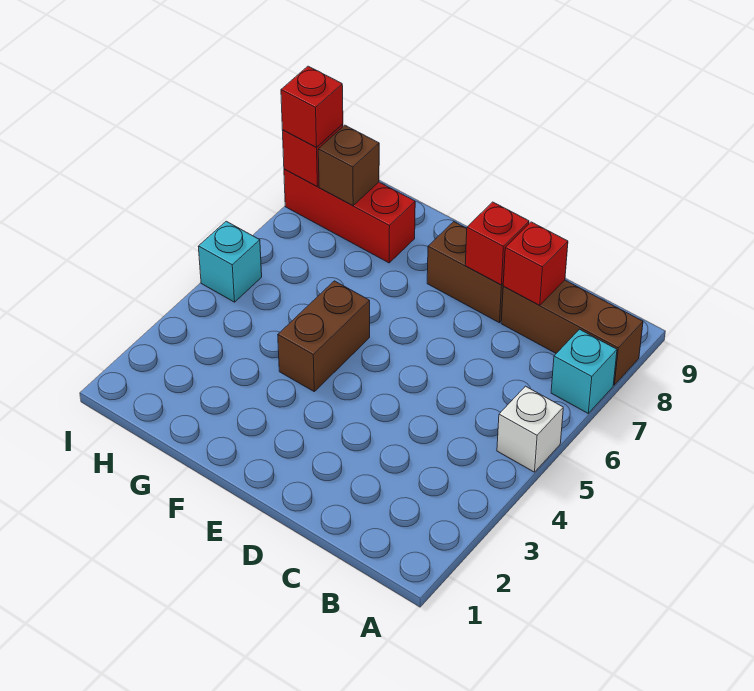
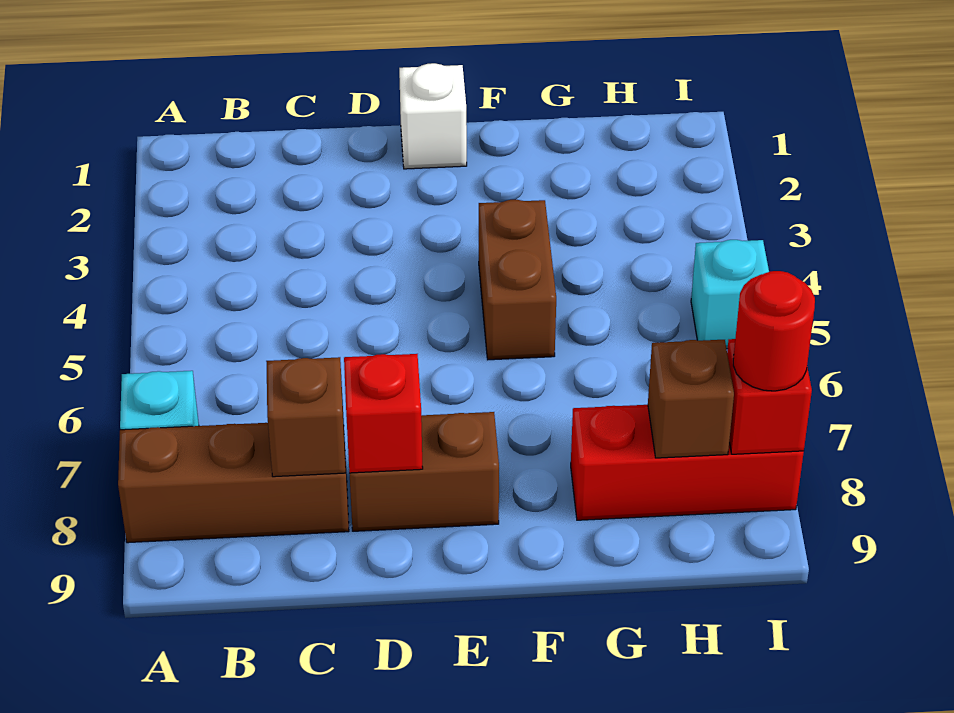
white 1x1 brick [497,386,563,472] -> white 1x1 brick moved to [399,63,467,169]
red 1x1 brick [503,222,568,306] -> brown 1x1 brick [266,357,346,477]
red 1x1 brick [281,66,343,148] -> red 1x1 round brick [733,271,815,391]

